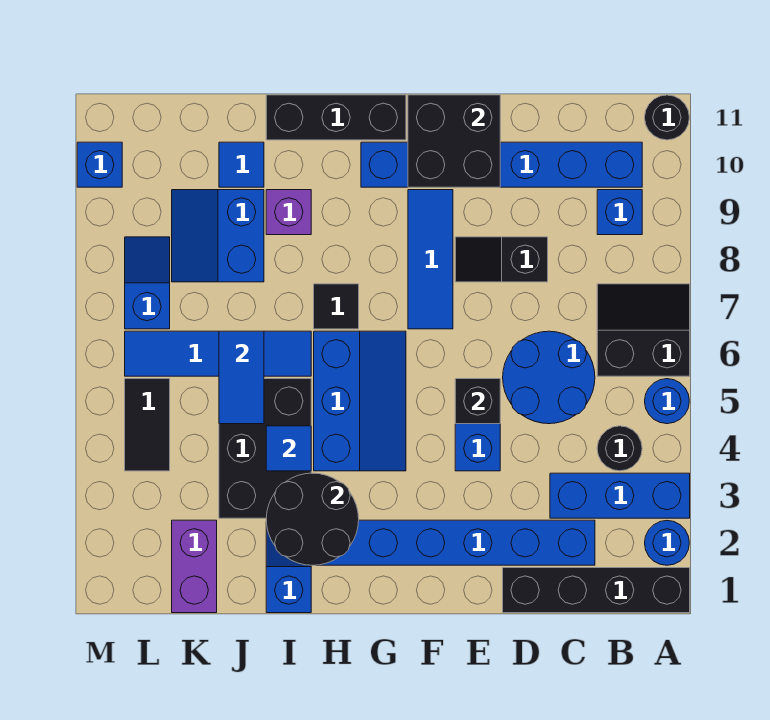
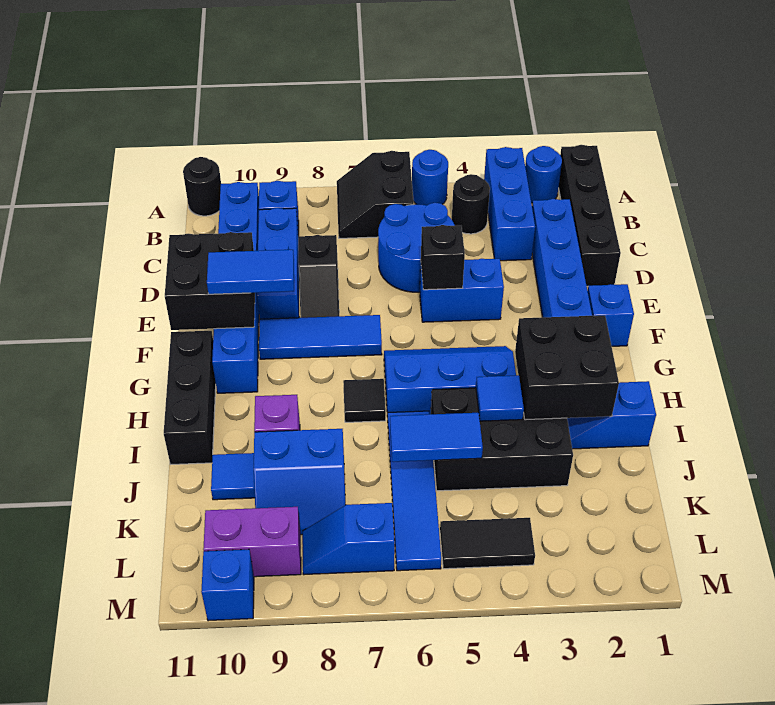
none -> blue 1x3 brick [257,208,299,319]
none -> blue 1x1 brick [588,284,634,346]
none -> blue 1x2 tile [207,250,294,294]
black 2x2 round brick [266,473,359,565] -> black 2x2 brick [515,315,619,420]
purple 1x2 brick [172,520,217,613] -> purple 1x2 brick moved to [203,507,301,577]

